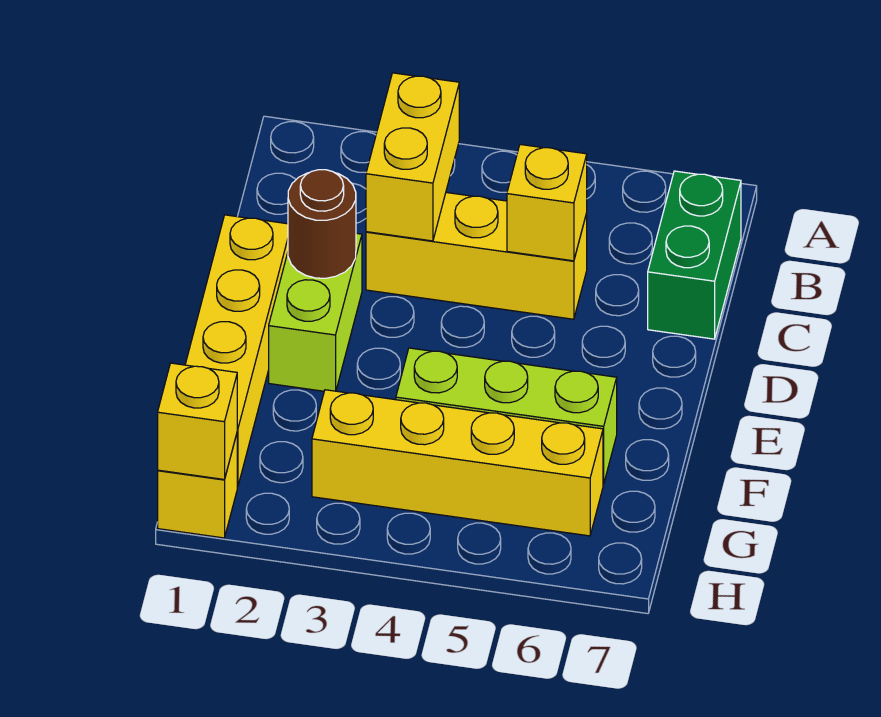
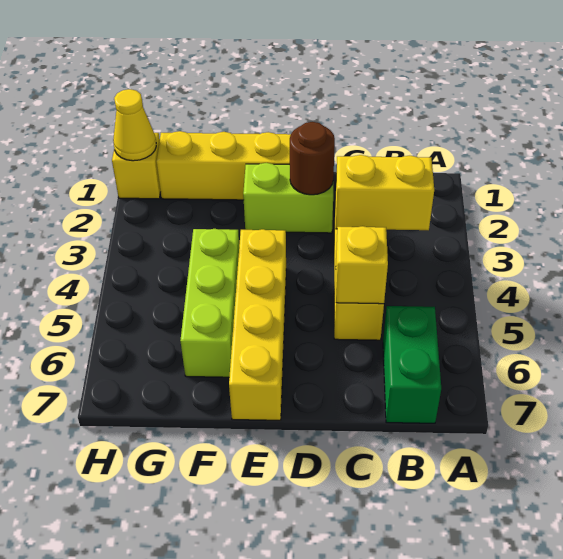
green 1x2 brick [648,171,741,339] -> green 1x2 brick turned to [383,306,441,423]
yellow 1x4 brick [312,390,603,536] -> yellow 1x4 brick moved to [229,229,286,420]
yellow 1x1 brick [158,363,237,480] -> yellow 1x1 cone [113,89,156,161]

